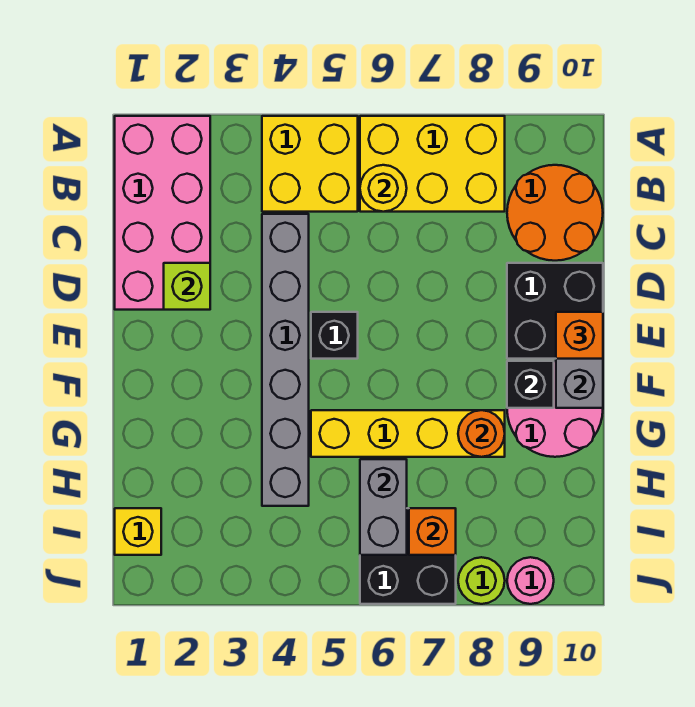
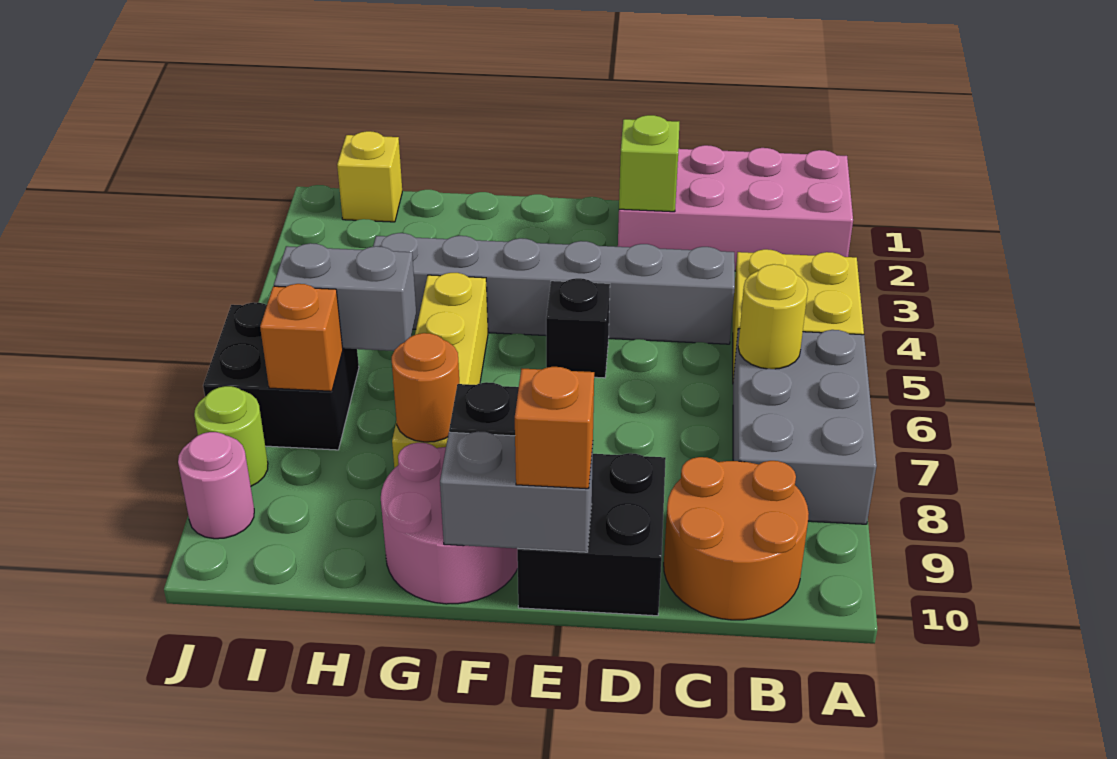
yellow 2x3 brick [360,116,505,212] -> grey 2x3 brick [733,329,877,524]

